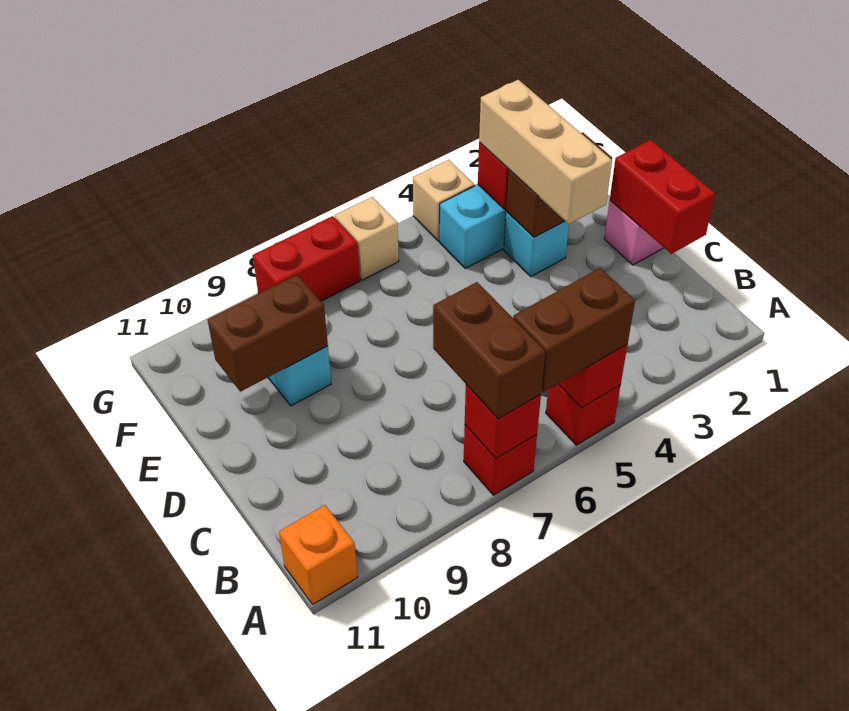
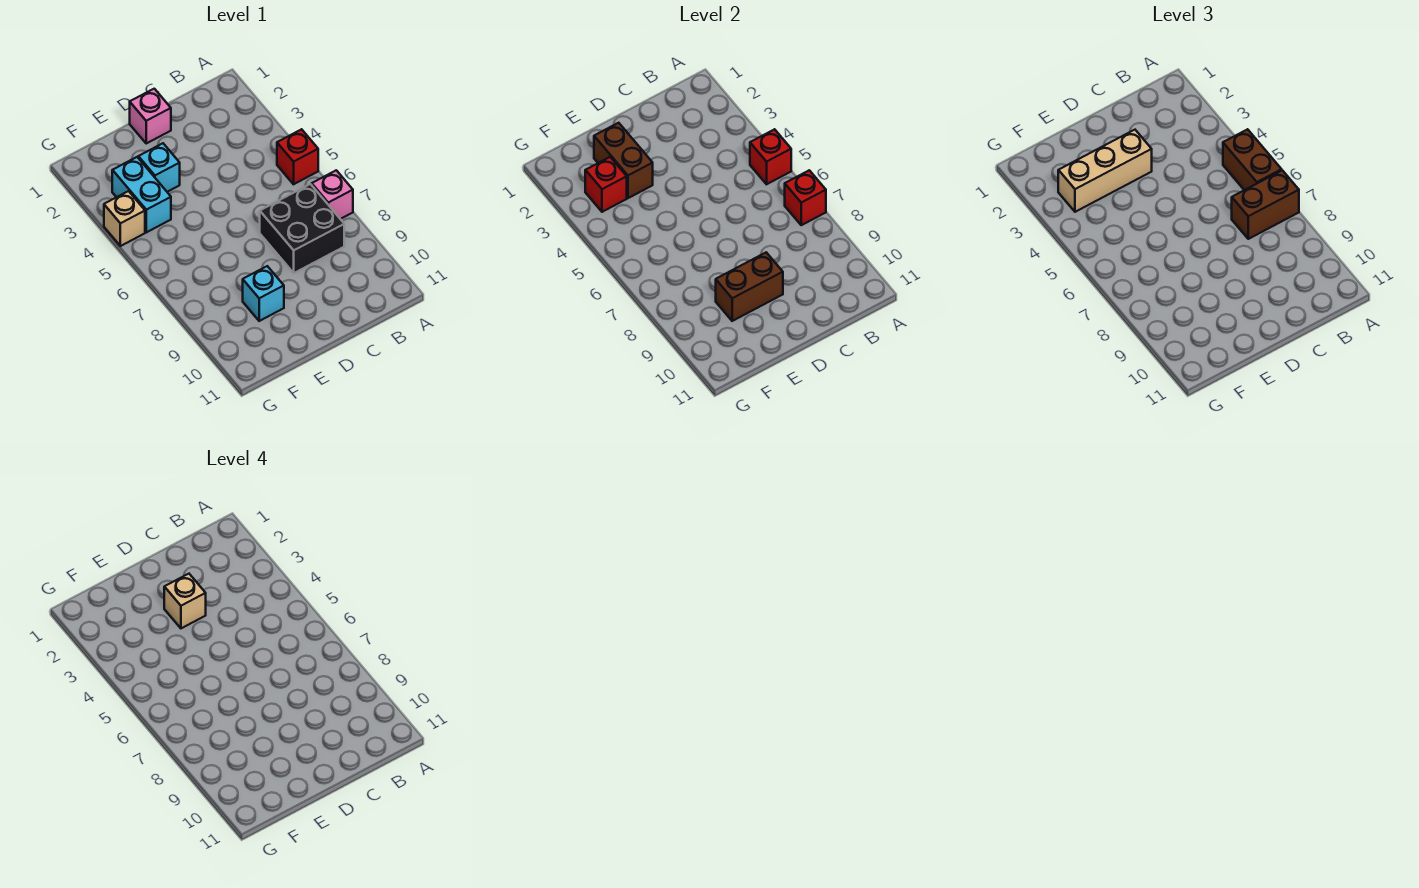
red 1x1 brick [464,425,537,495] -> pink 1x1 brick [312,170,353,219]
orange 1x1 brick [279,505,358,604] -> none
none -> black 2x2 brick [260,184,344,273]
red 1x2 brick [610,140,715,254] -> none
brown 1x2 brick [208,275,328,392] -> brown 1x2 brick turned to [716,252,783,321]
tan 1x1 brick [335,197,399,280] -> tan 1x1 brick moved to [164,574,206,628]
red 1x2 brick [253,216,360,301] -> none

